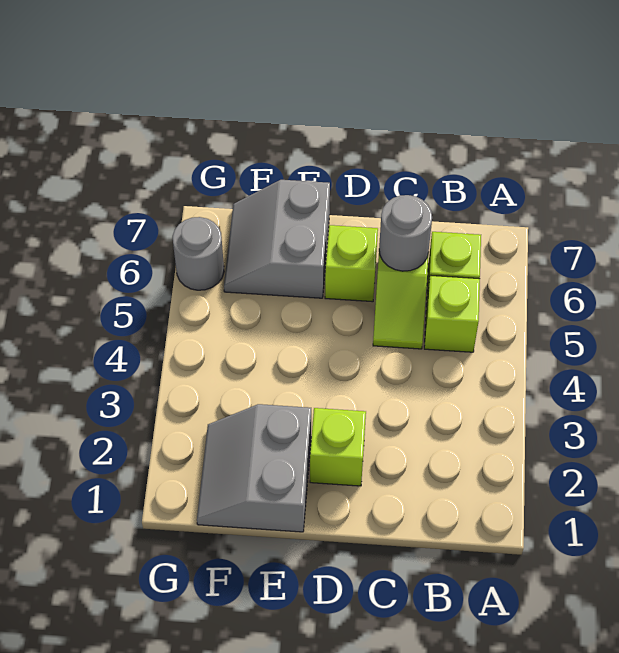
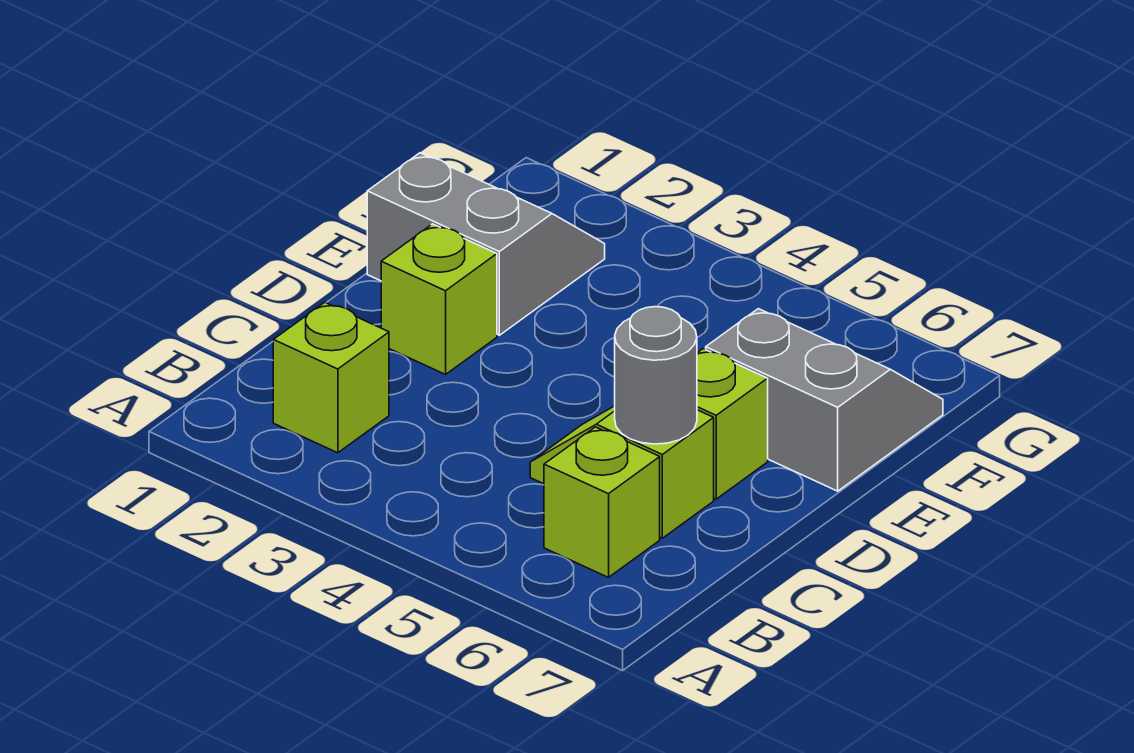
lime 1x1 brick [424,275,480,352] -> lime 1x1 brick moved to [273,302,389,453]
grey 1x1 round brick [173,217,224,290] -> none

